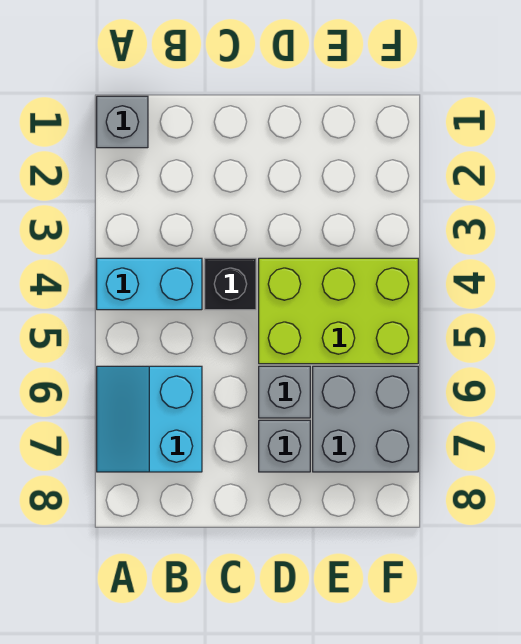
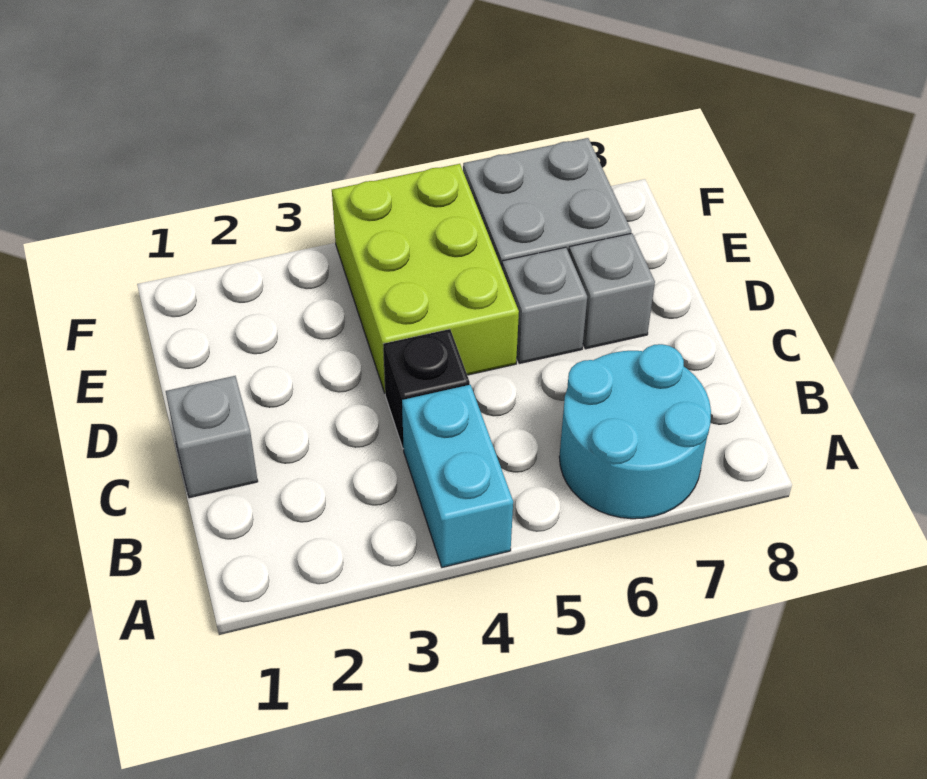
grey 1x1 brick [97,96,148,148] -> grey 1x1 brick moved to [166,376,258,498]
cyan 2x2 slope [97,366,202,472] -> cyan 2x2 round brick [559,344,711,519]

